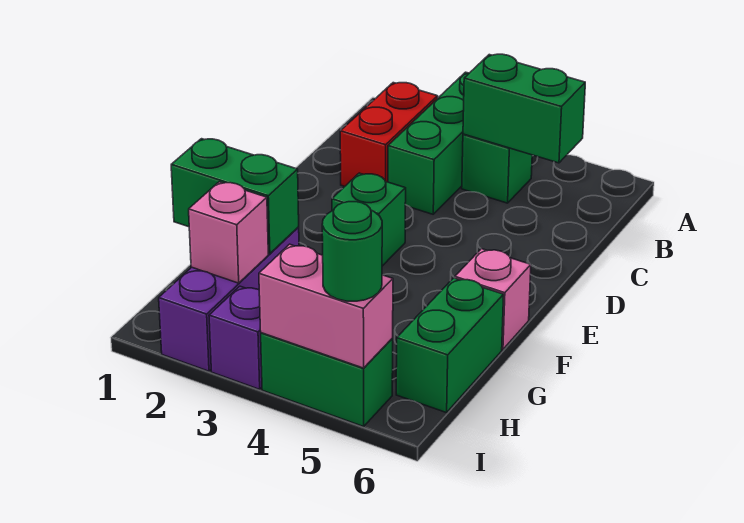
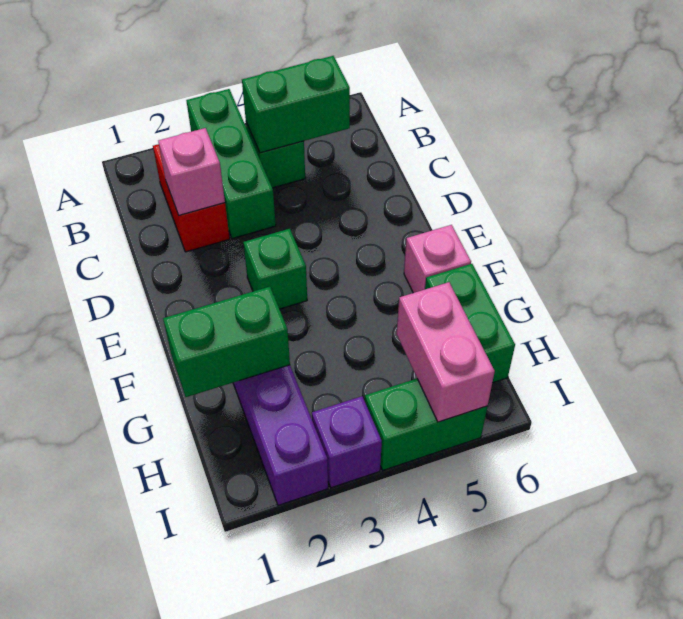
pink 1x1 brick [189,182,268,283] -> pink 1x1 brick moved to [158,128,225,215]
pink 1x2 brick [259,244,393,368] -> pink 1x2 brick turned to [397,282,495,422]
green 1x1 round brick [322,202,382,301] -> none

